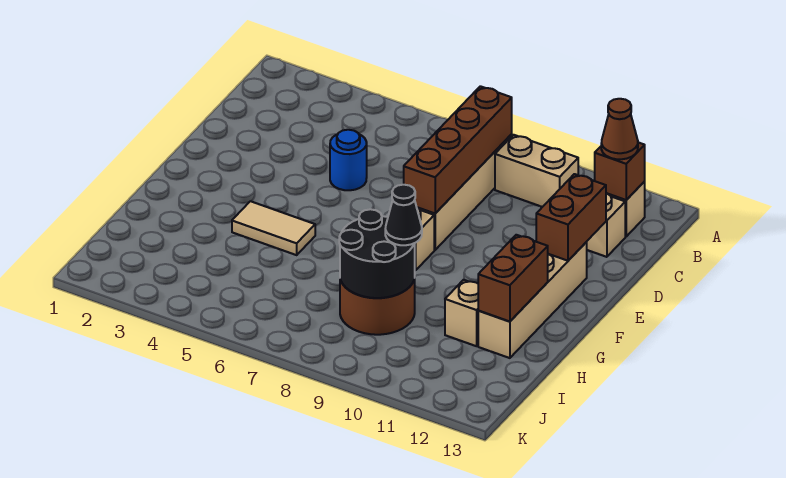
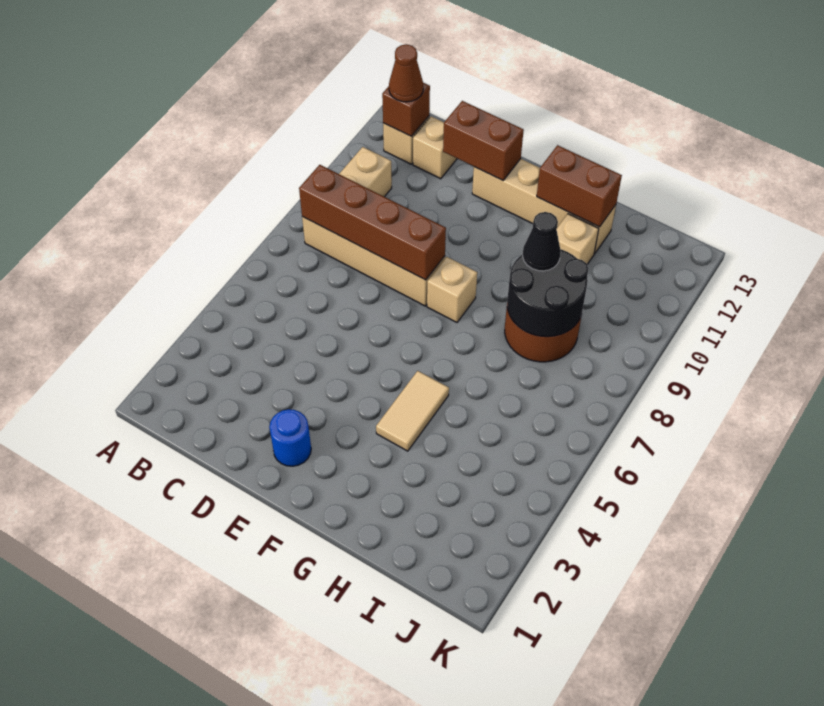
blue 1x1 round brick [330,130,367,190] -> blue 1x1 round brick moved to [269,409,311,466]

